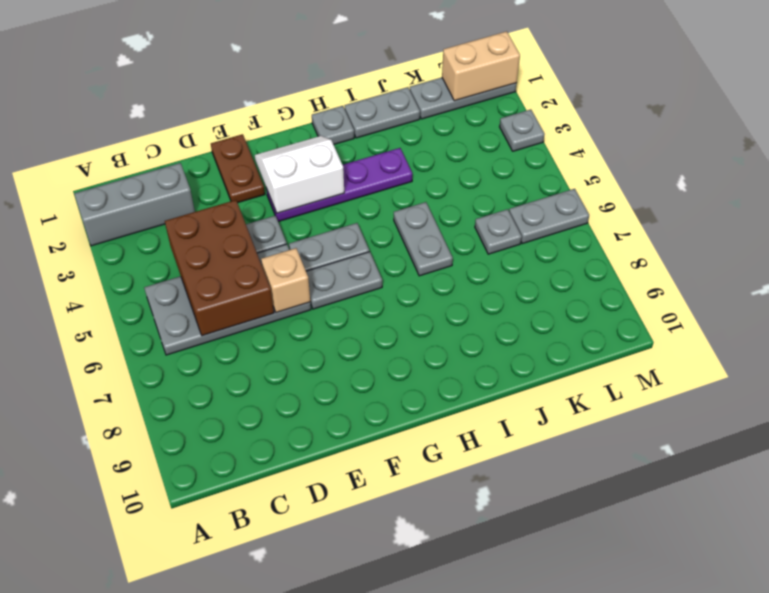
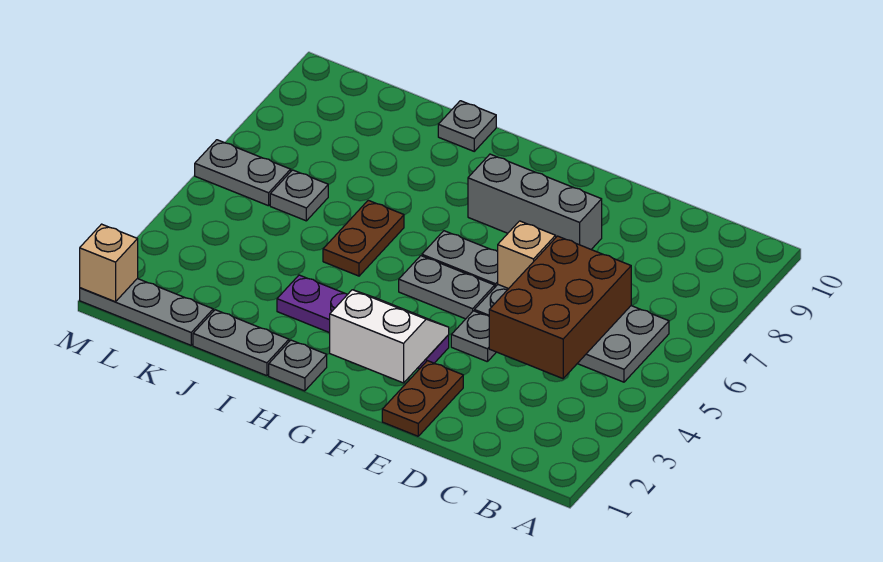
grey 1x3 brick [74,163,195,246] -> grey 1x3 brick moved to [468,154,602,249]
white 2x2 slope [255,136,344,213] -> white 2x2 slope turned to [330,290,449,383]
grey 1x2 plate [394,202,453,276] -> brown 1x2 plate [323,200,404,276]
tan 1x2 brick [442,31,520,101] -> tan 1x1 brick [80,224,138,302]
grey 1x1 plate [500,109,545,151] -> grey 1x1 plate moved to [438,101,496,151]

